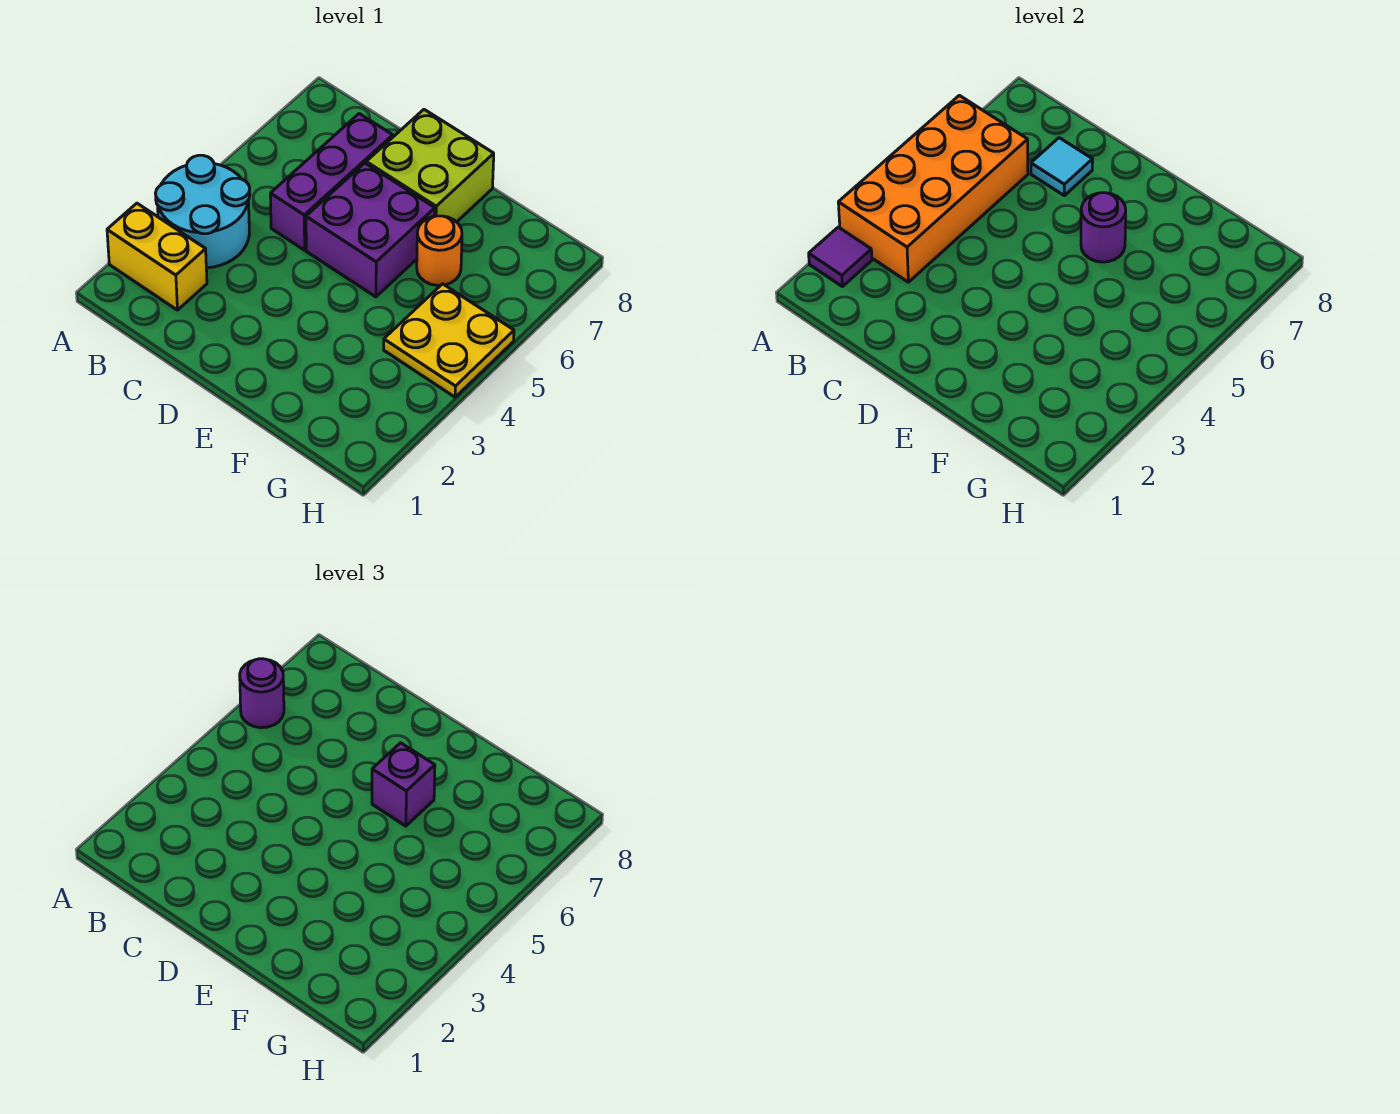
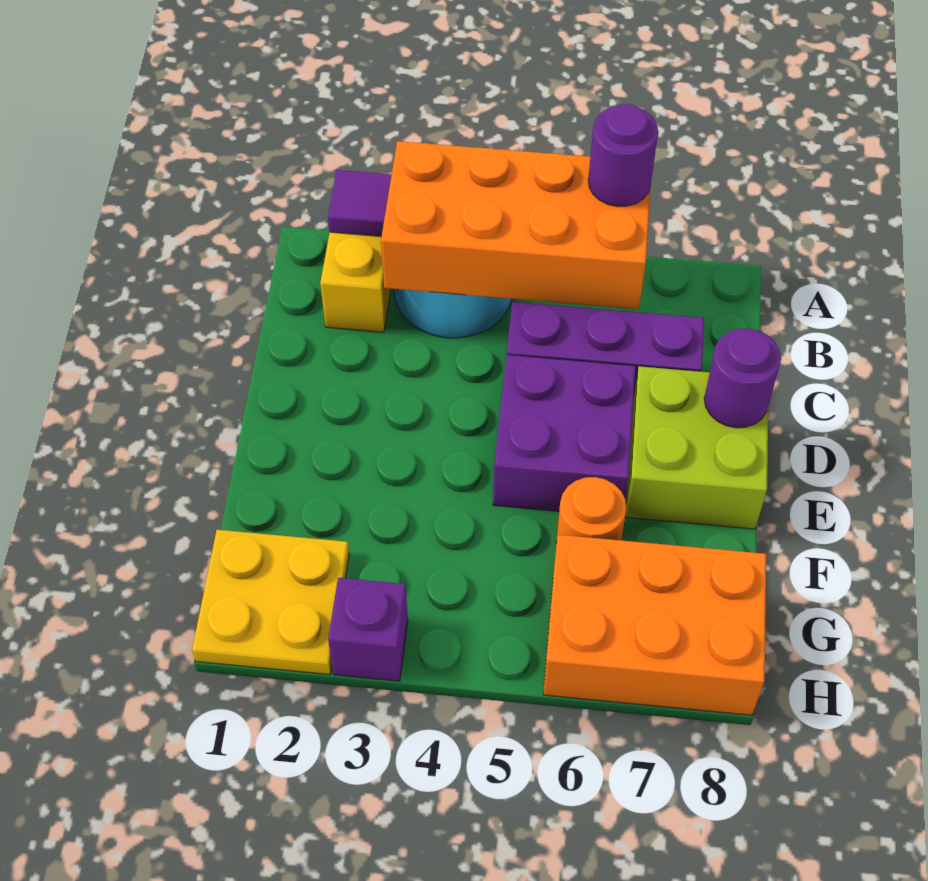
cyan 1x1 tile [1031,138,1093,196] -> none
purple 1x1 round brick [1081,193,1126,262] -> purple 1x1 round brick moved to [704,328,781,428]
purple 1x1 brick [372,743,435,826] -> purple 1x1 brick moved to [328,578,408,681]
yellow 2x2 plate [384,284,514,397] -> yellow 2x2 plate moved to [192,530,349,674]
none -> orange 2x3 brick [543,535,766,715]

